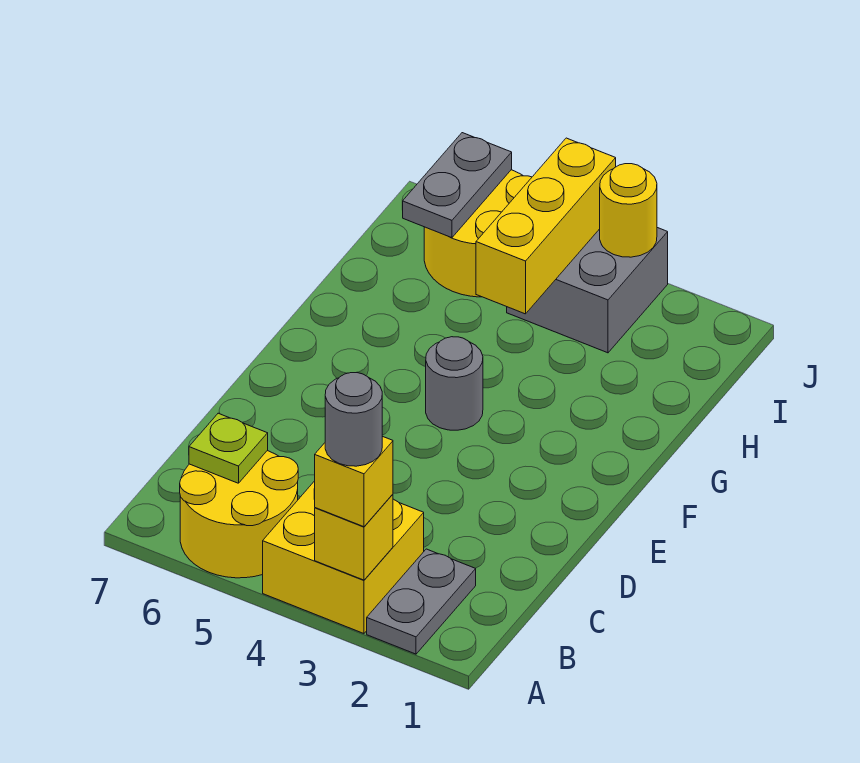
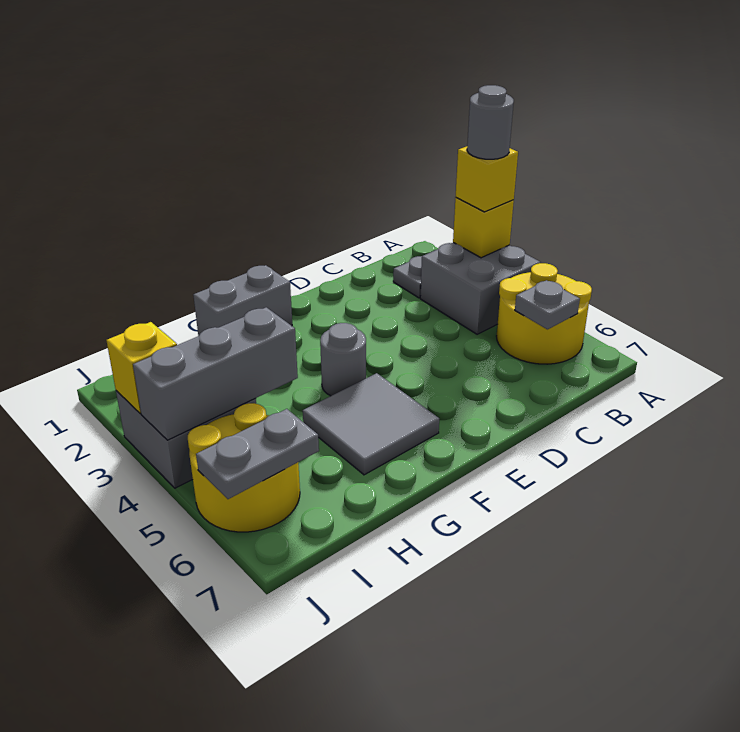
yellow 2x2 brick [263,481,424,633] -> grey 2x2 brick [420,243,541,334]
lime 1x1 plate [189,413,268,483] -> grey 1x1 plate [515,280,580,329]
none -> grey 1x2 brick [193,265,292,336]
none -> grey 2x2 tile [303,373,439,475]
yellow 1x3 brick [476,138,616,314] -> grey 1x3 brick [133,307,298,440]
yellow 1x1 round brick [600,164,657,257] -> yellow 1x1 brick [106,322,177,414]

